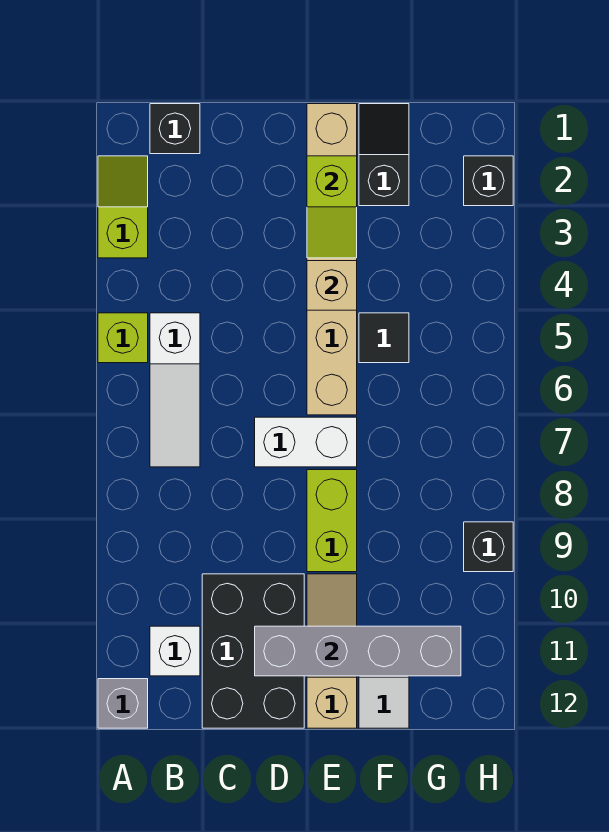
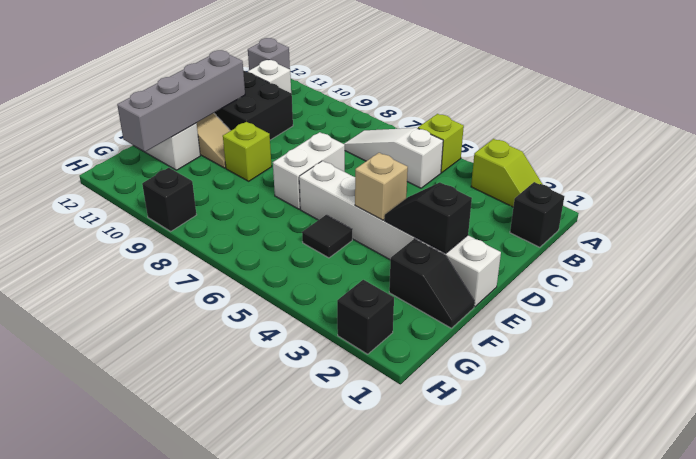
tan 1x6 brick [307,104,357,415] -> white 1x6 brick [299,161,501,307]
lime 1x2 slope [307,156,357,258] -> black 1x2 slope [385,183,472,254]
lime 1x2 brick [307,470,357,572] -> lime 1x1 brick [223,122,272,181]

